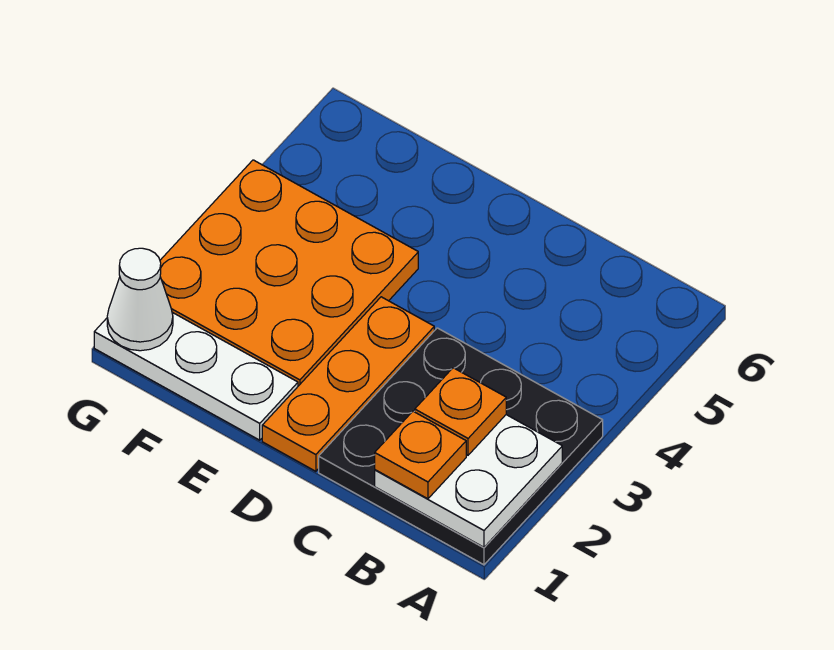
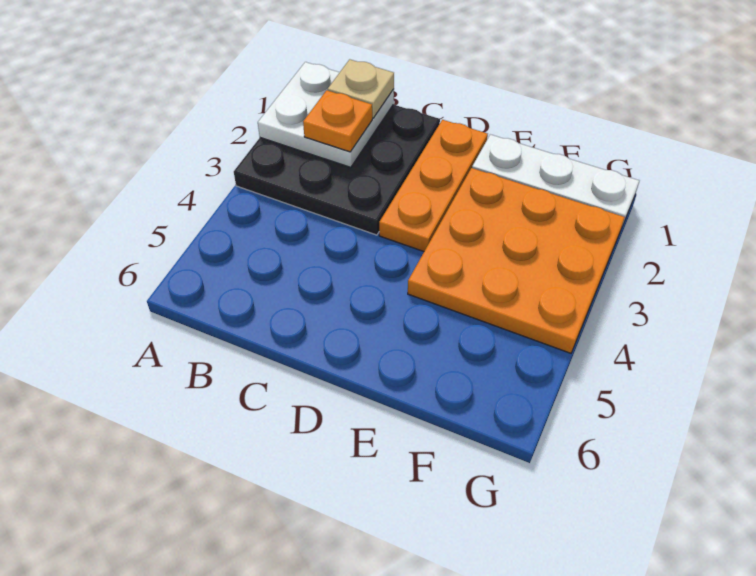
orange 1x1 plate [375,411,466,499] -> tan 1x1 plate [328,59,394,118]
white 1x1 cone [107,248,173,351] -> none

